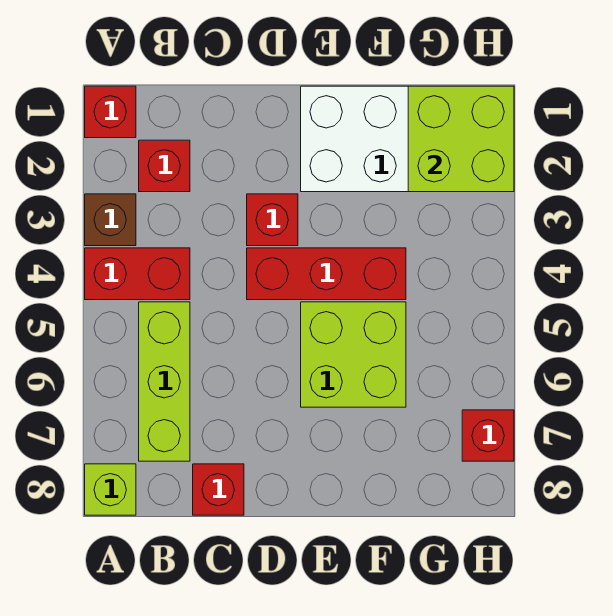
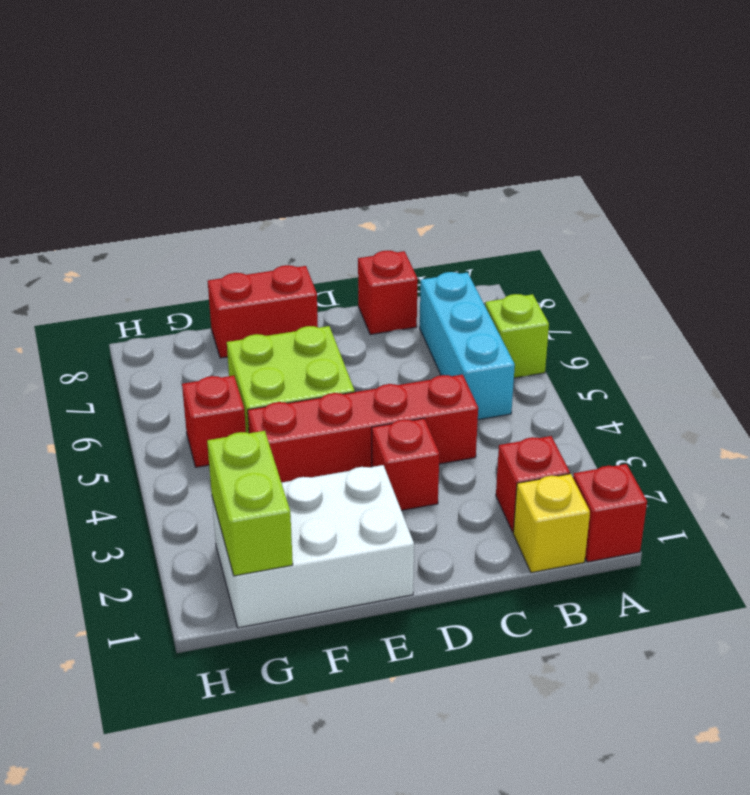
brown 1x1 brick [85,194,136,246] -> none
red 1x2 brick [85,248,190,300] -> red 1x2 brick moved to [208,265,318,358]
lime 1x1 brick [85,464,136,515] -> lime 1x1 brick moved to [485,294,549,378]
none -> yellow 1x1 brick [513,474,590,573]
lime 1x3 brick [139,302,190,461] -> cyan 1x3 brick [420,272,515,420]
red 1x3 brick [247,248,406,300] -> red 1x4 brick [248,375,478,483]
lime 2x2 brick [408,86,514,192] -> lime 1x2 brick [207,431,293,576]
red 1x1 brick [462,410,514,461] -> red 1x1 brick moved to [182,376,246,467]

